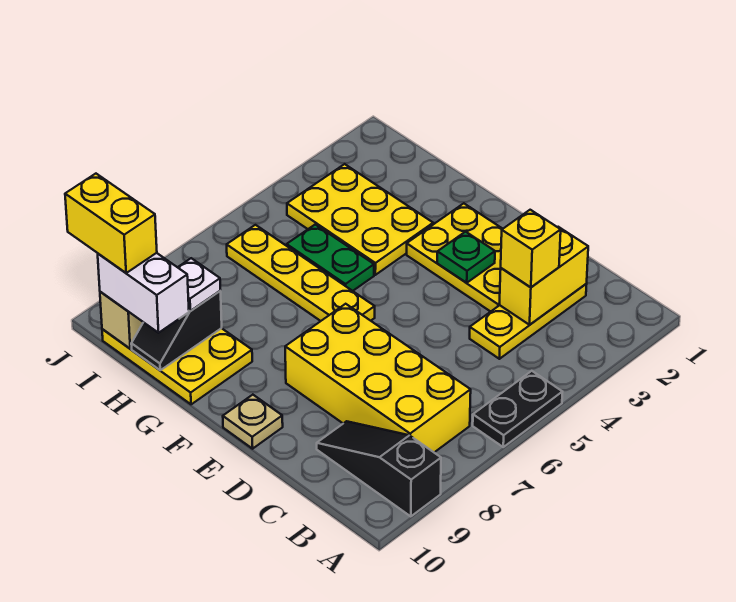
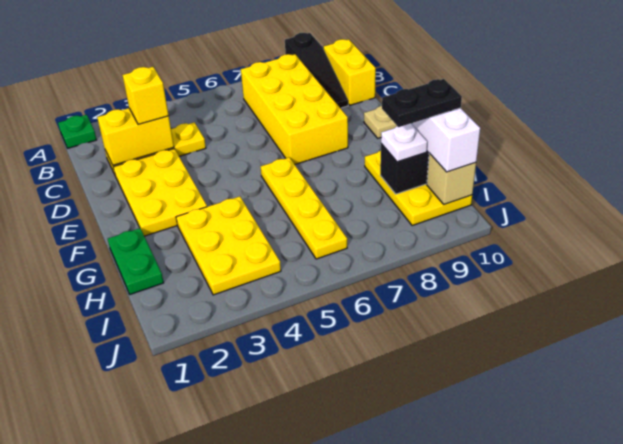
black 1x2 plate [473,371,562,447] -> black 1x2 plate moved to [382,79,462,127]
green 1x1 plate [437,232,495,283] -> green 1x1 plate moved to [58,115,97,148]
green 1x2 plate [287,225,374,291] -> green 1x2 plate moved to [108,228,164,294]
yellow 1x2 brick [65,174,157,273] -> yellow 1x2 brick moved to [324,39,376,105]

